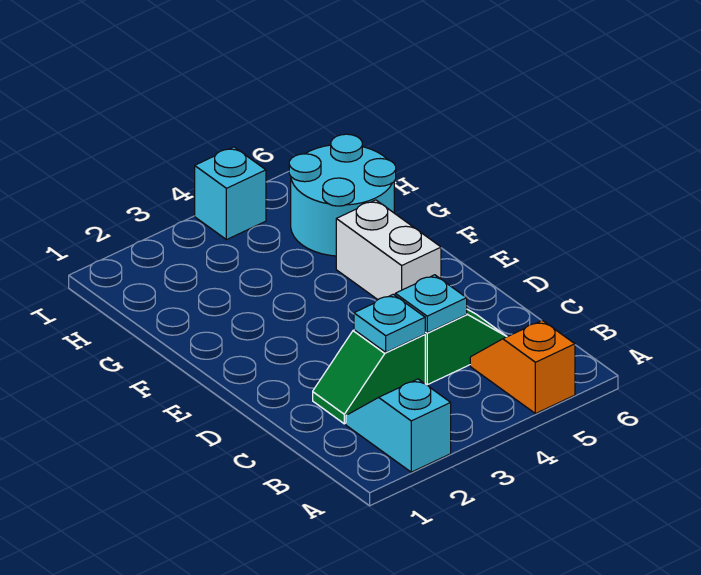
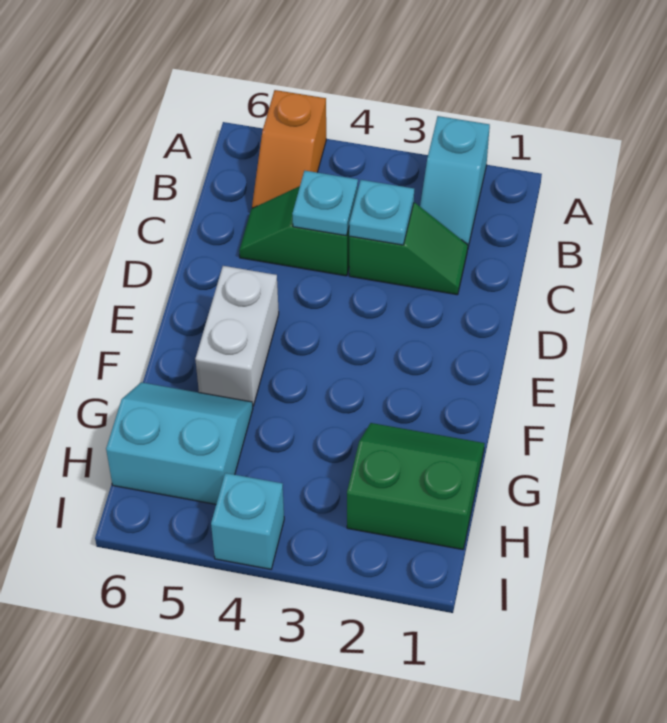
none -> green 2x2 slope [347,423,485,550]
cyan 2x2 round brick [289,134,396,256] -> cyan 2x2 slope [106,382,253,504]

